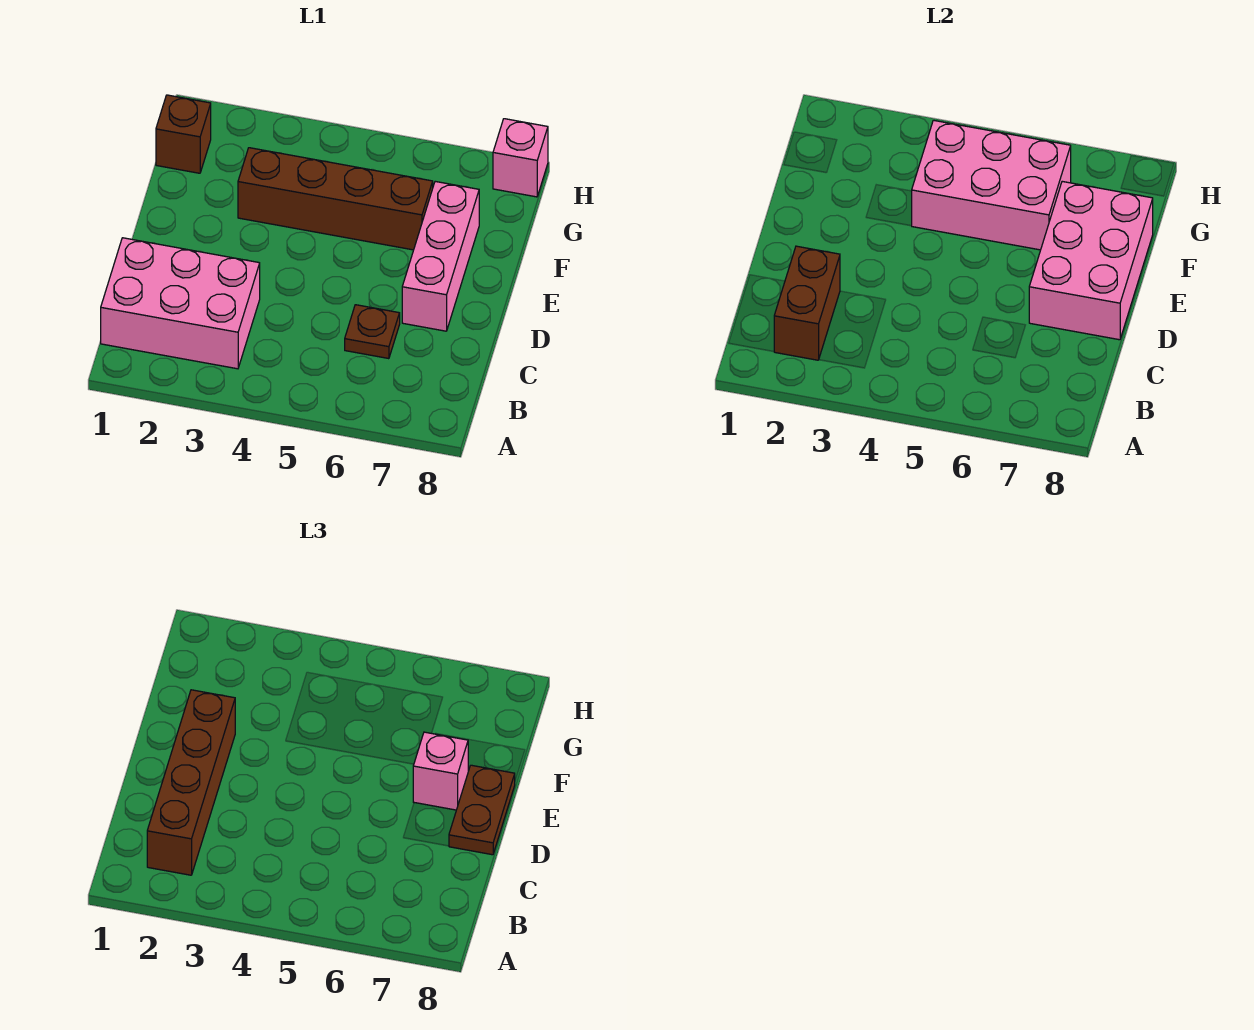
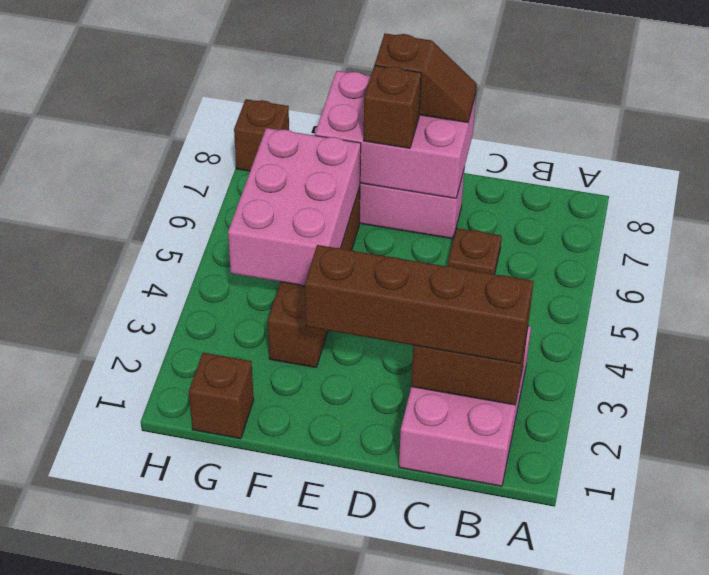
brown 1x2 plate [449,765,515,855] -> brown 1x2 slope [375,34,477,122]
pink 1x1 brick [413,732,468,810] -> brown 1x1 brick [364,65,421,148]
pink 1x1 brick [493,119,548,197] -> brown 1x1 brick [234,99,289,171]

